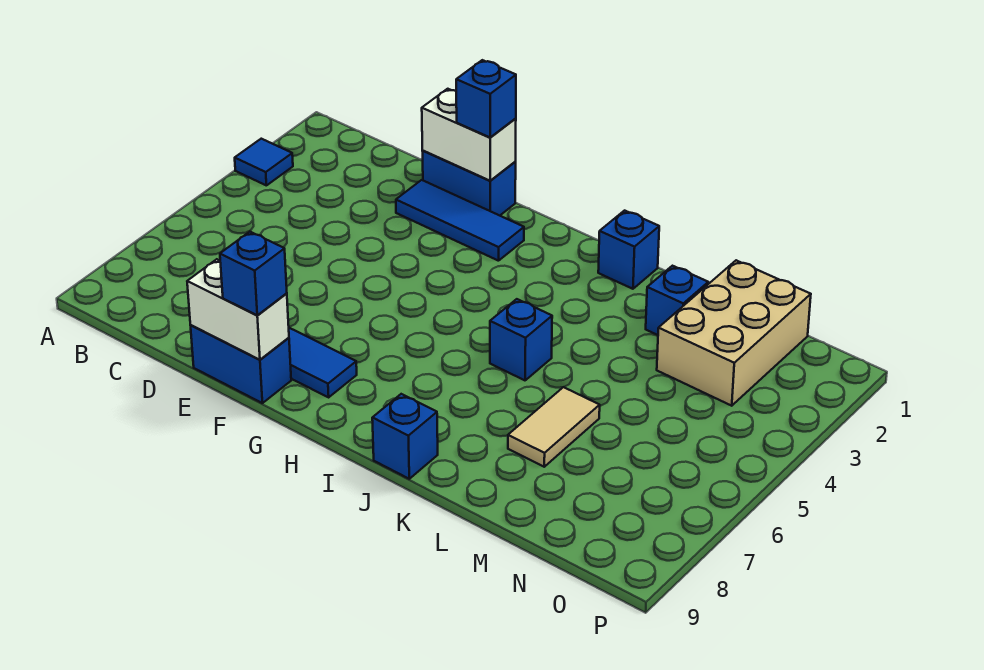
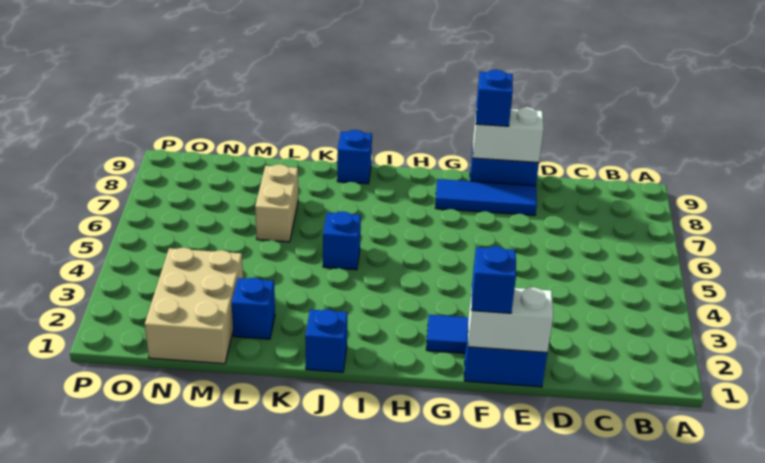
blue 1x1 tile [235,139,293,186] -> none
tan 1x2 tile [508,387,600,467] -> tan 1x2 brick [255,164,298,242]

